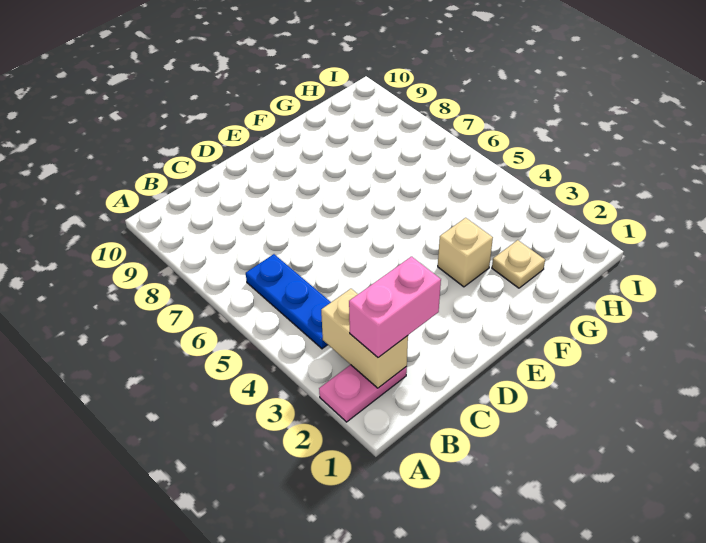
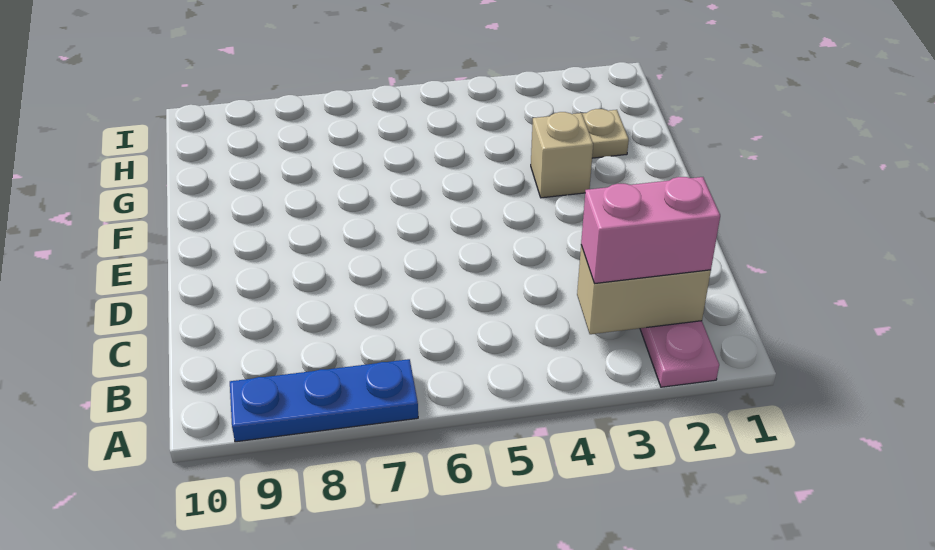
pink 1x2 brick [349,257,441,358] -> pink 1x2 brick turned to [581,177,720,284]
blue 1x3 plate [246,254,331,349] -> blue 1x3 plate moved to [230,359,418,442]

